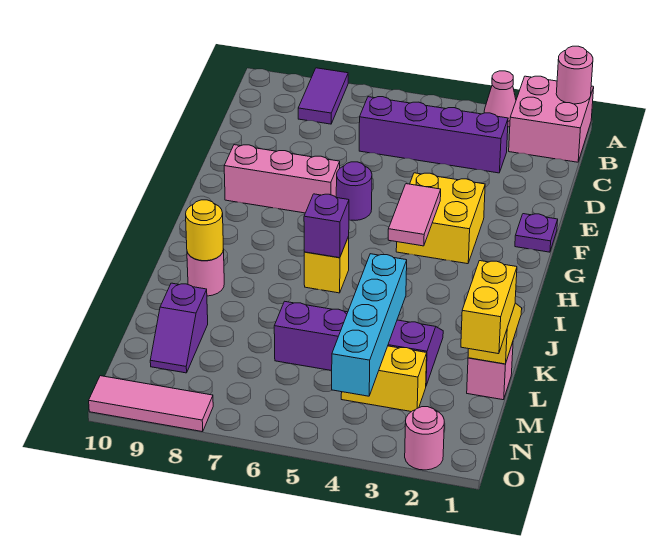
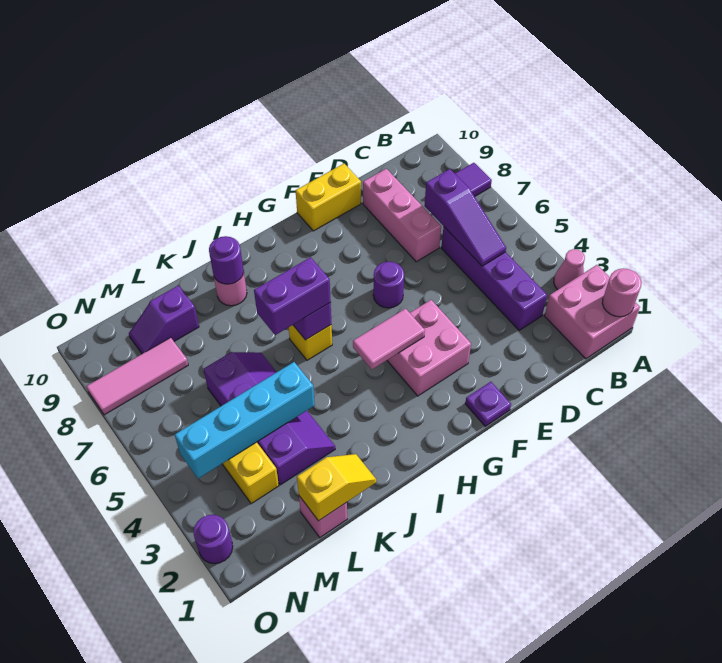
none -> purple 1x3 slope [424,169,506,266]
yellow 2x2 brick [396,173,485,264] -> pink 2x2 brick [387,300,471,396]
pink 1x3 brick [224,145,340,213] -> pink 1x3 brick moved to [363,169,441,262]
none -> purple 1x2 brick [254,257,331,335]
yellow 1x1 round brick [186,200,223,261] -> purple 1x1 round brick [209,236,244,284]
yellow 1x2 brick [461,261,517,354] -> yellow 1x2 brick moved to [296,164,361,231]
pink 1x1 round brick [405,407,444,470] -> purple 1x1 round brick [194,515,233,564]
pink 1x3 tile [89,376,213,432] -> pink 1x3 tile turned to [86,338,188,415]

